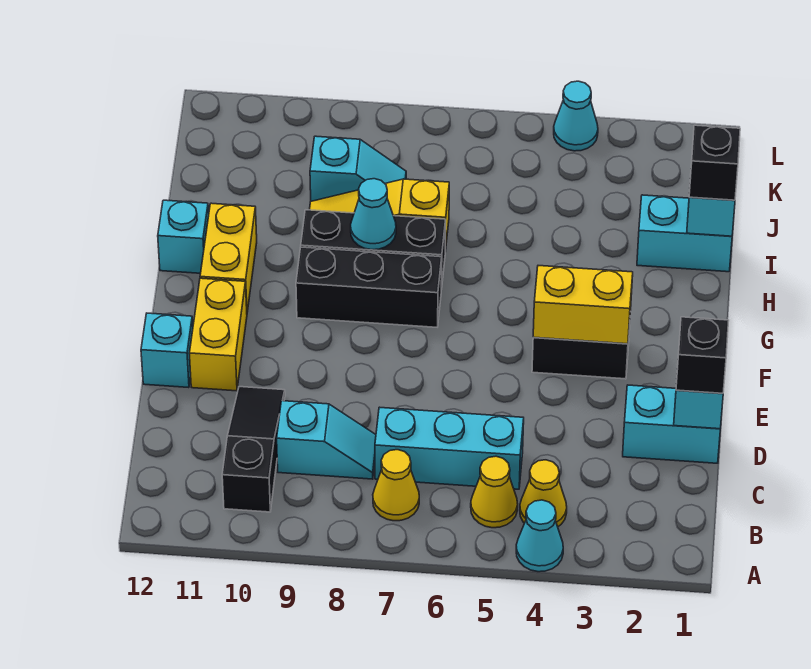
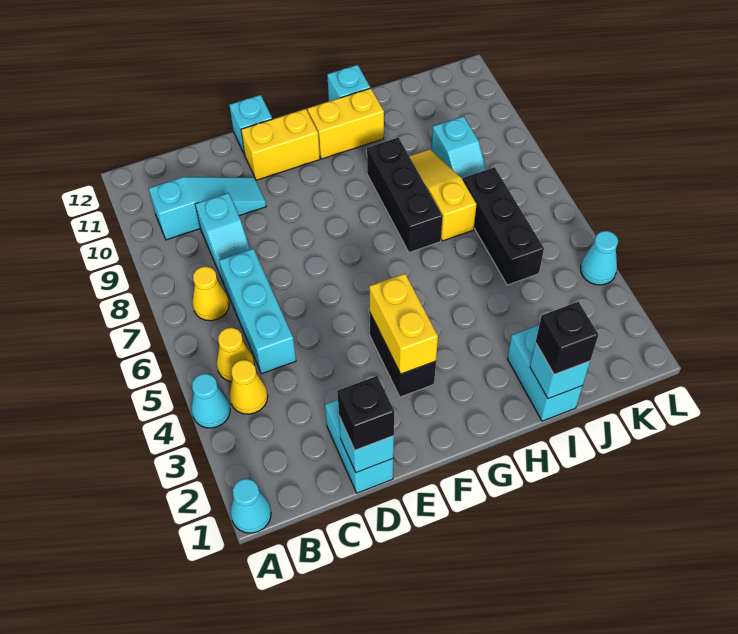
black 1x3 slope [222,387,285,512] -> cyan 1x3 slope [149,177,266,240]
black 1x3 brick [296,247,442,327] -> black 1x3 brick moved to [463,167,544,285]
cyan 1x1 cone [351,179,396,250] -> cyan 1x1 cone moved to [230,479,271,533]

